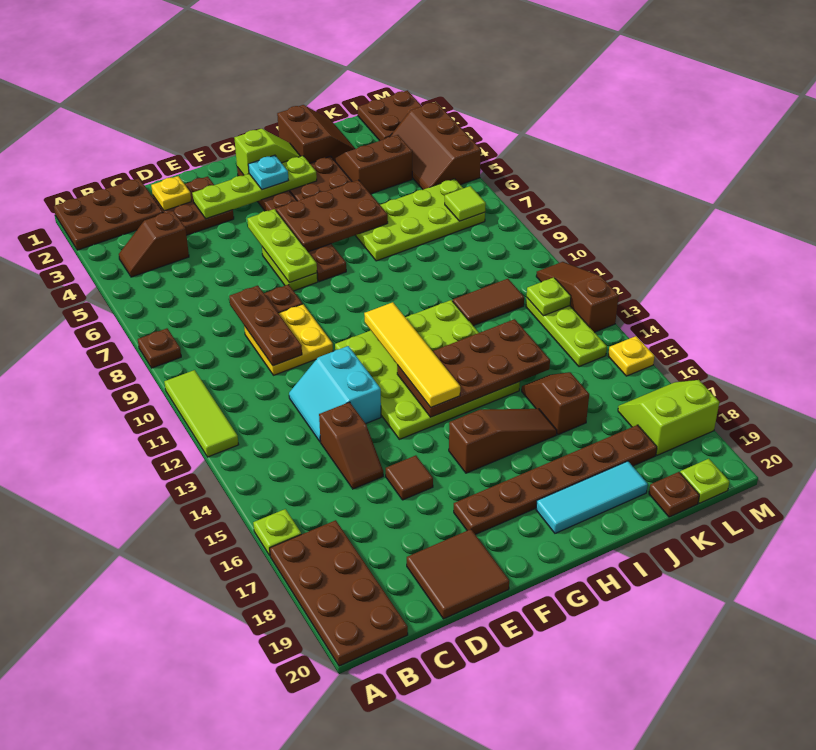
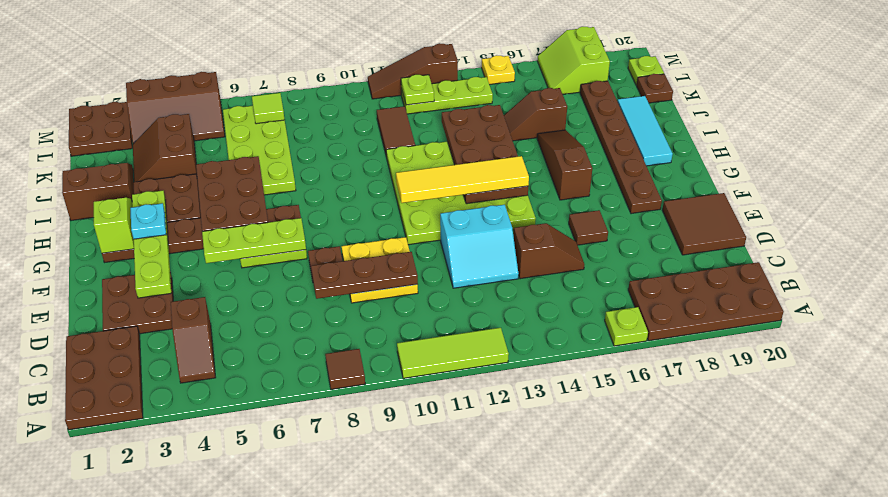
brown 1x1 plate [138,328,181,368] -> brown 1x1 tile [325,349,365,389]
yellow 1x1 plate [151,176,191,211] -> none

